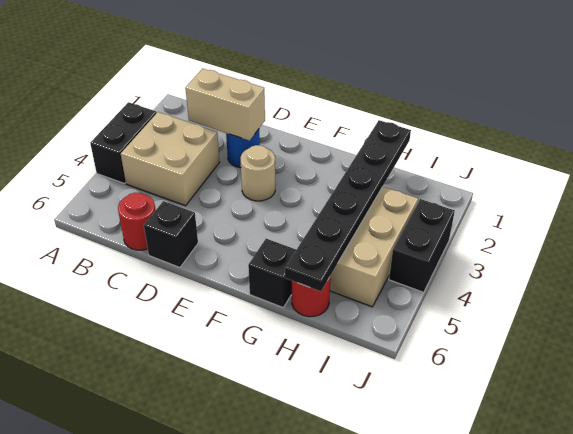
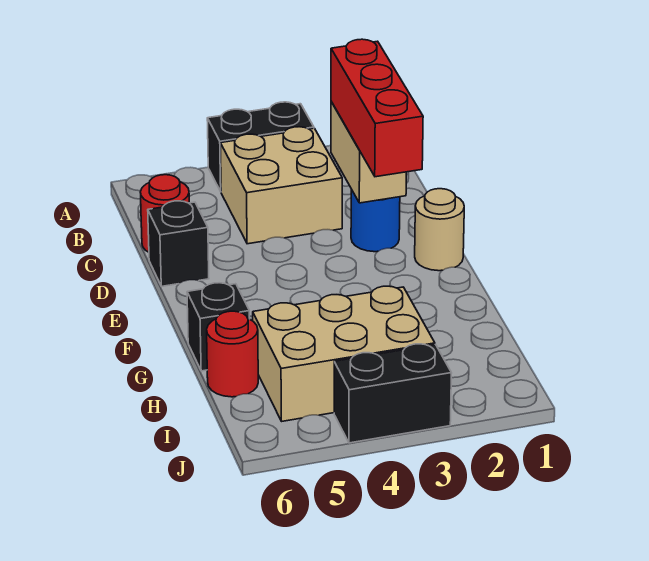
none -> red 1x3 brick [331,39,423,177]
tan 1x1 round brick [241,145,275,201] -> tan 1x1 round brick moved to [415,189,464,271]
black 1x6 plate [285,120,411,291] -> none

